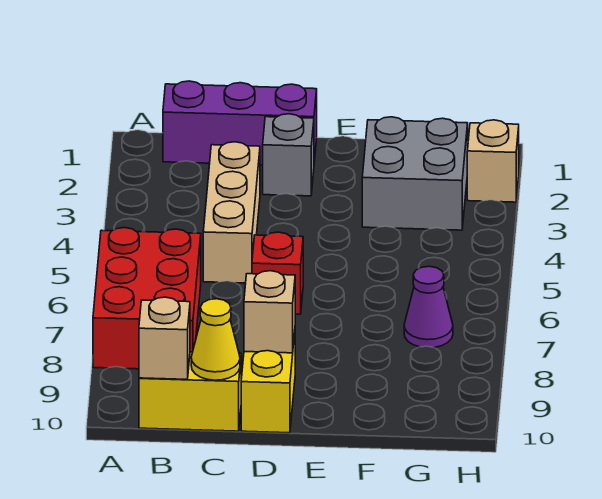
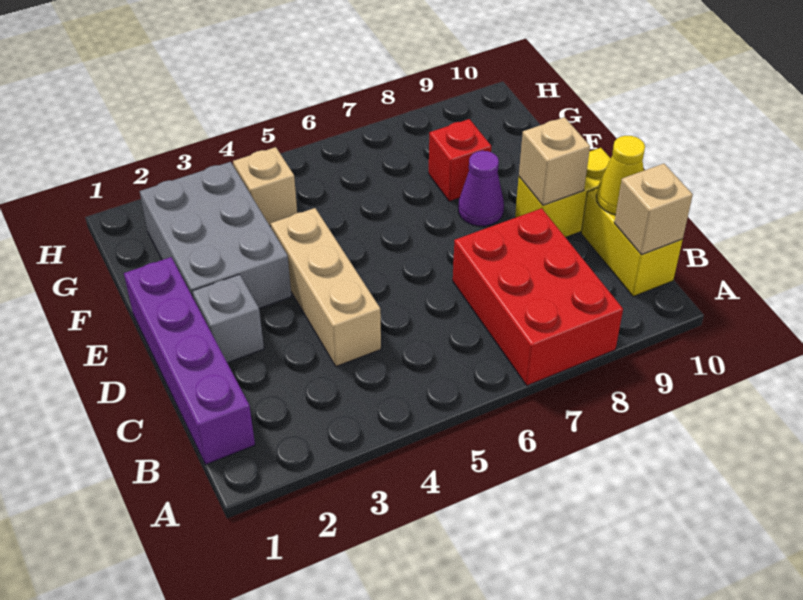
red 2x3 brick [93,228,201,369] -> red 2x3 brick turned to [453,208,623,386]
purple 1x3 brick [163,81,317,165] -> purple 1x4 brick [124,257,255,465]
tan 1x3 brick [203,142,260,283] -> tan 1x3 brick turned to [271,208,381,367]
red 1x1 brick [252,232,303,314] -> red 1x1 brick moved to [429,119,491,202]
grey 2x2 brick [362,117,468,230] -> grey 2x3 brick [140,162,291,308]
purple 1x1 cone [404,266,453,348] -> purple 1x1 cone moved to [458,151,504,226]
tan 1x1 brick [467,120,519,202] -> tan 1x1 brick moved to [233,147,297,226]

